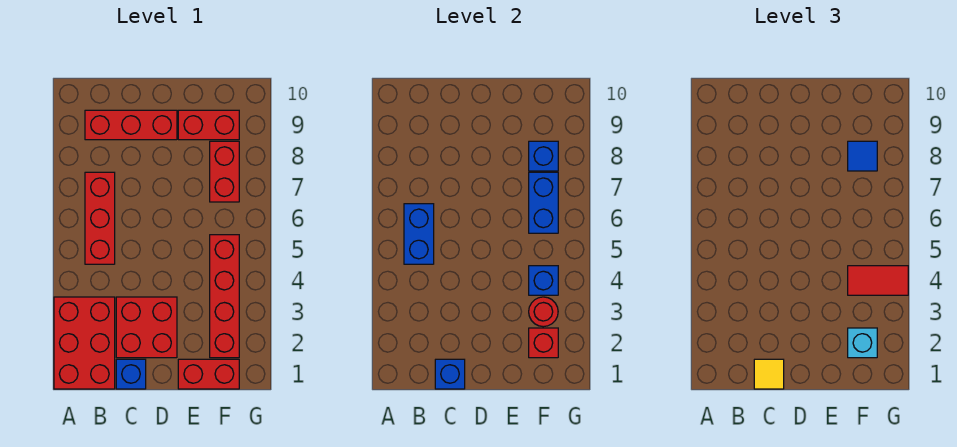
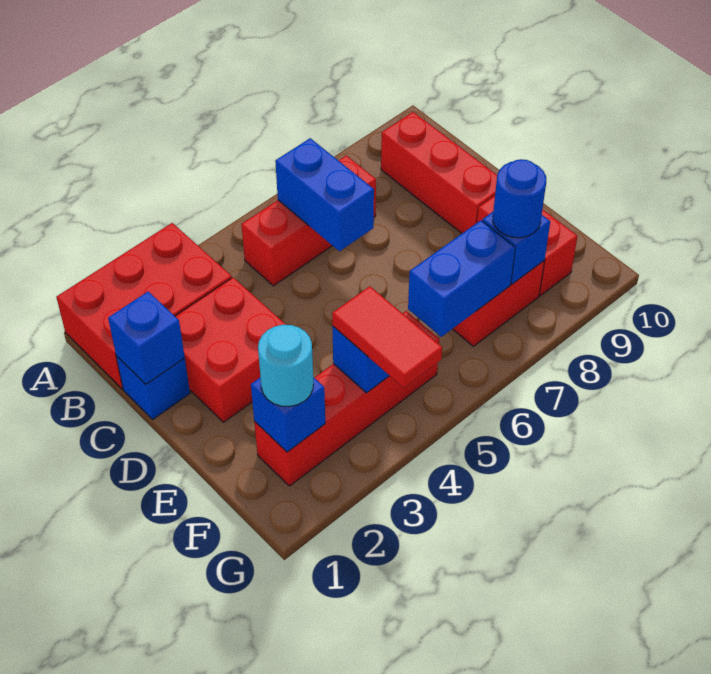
blue 1x2 brick [404,204,434,264] -> blue 1x2 brick turned to [275,138,374,251]
yellow 1x1 tile [754,359,784,389] -> none
red 1x2 brick [178,359,239,389] -> none
red 1x1 brick [529,328,558,358] -> blue 1x1 brick [251,377,325,452]
cyan 1x1 brick [848,328,877,358] -> cyan 1x1 round brick [258,325,313,407]
red 1x1 round brick [529,297,558,327] -> none
blue 1x1 tile [848,141,877,171] -> blue 1x1 round brick [493,159,546,238]

